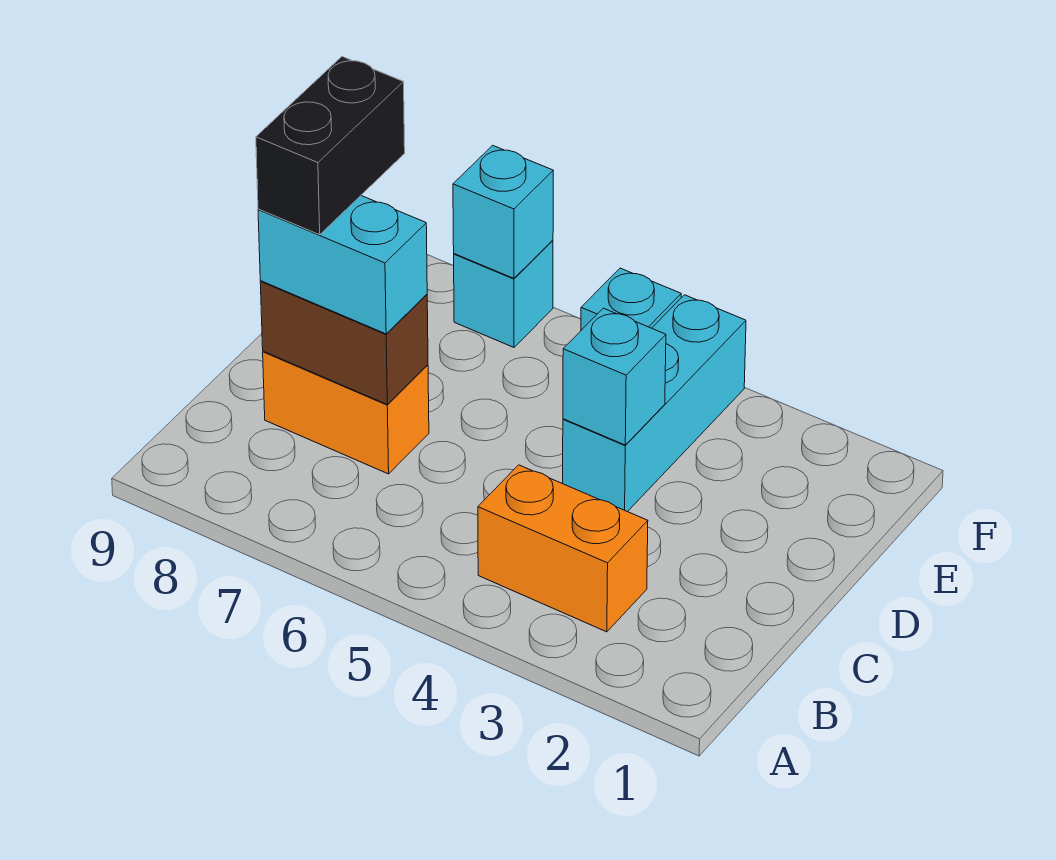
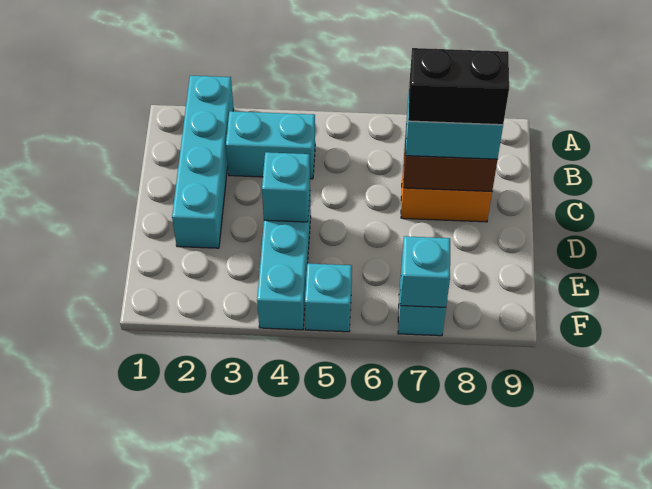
none -> cyan 1x4 brick [172,76,234,248]
orange 1x2 brick [478,465,648,632] -> cyan 1x2 brick [226,111,315,179]
black 1x2 brick [256,57,405,235] -> black 1x2 brick turned to [408,48,509,125]

